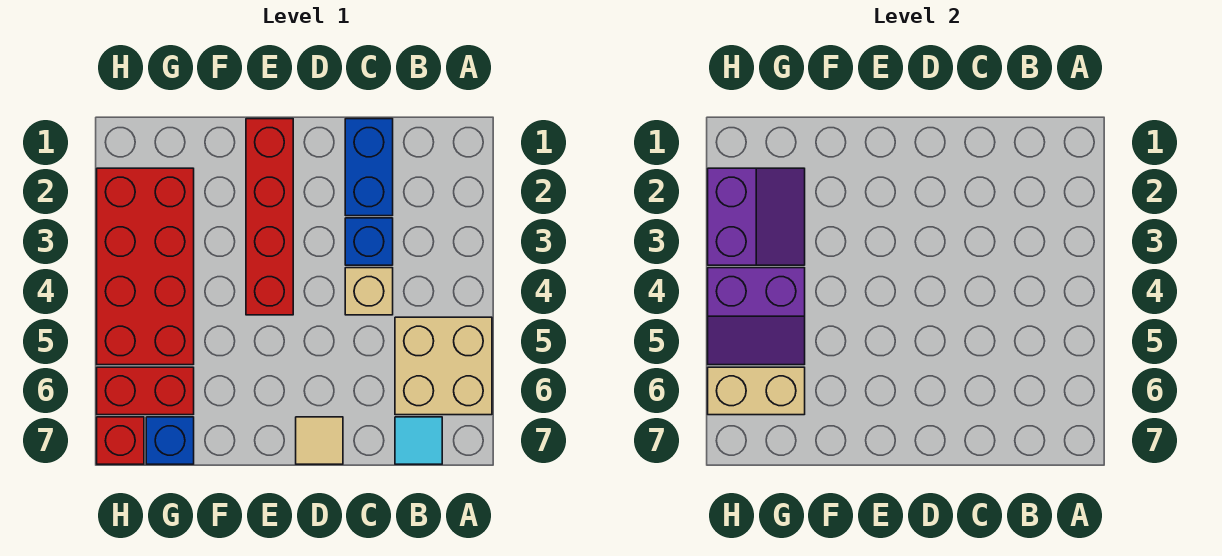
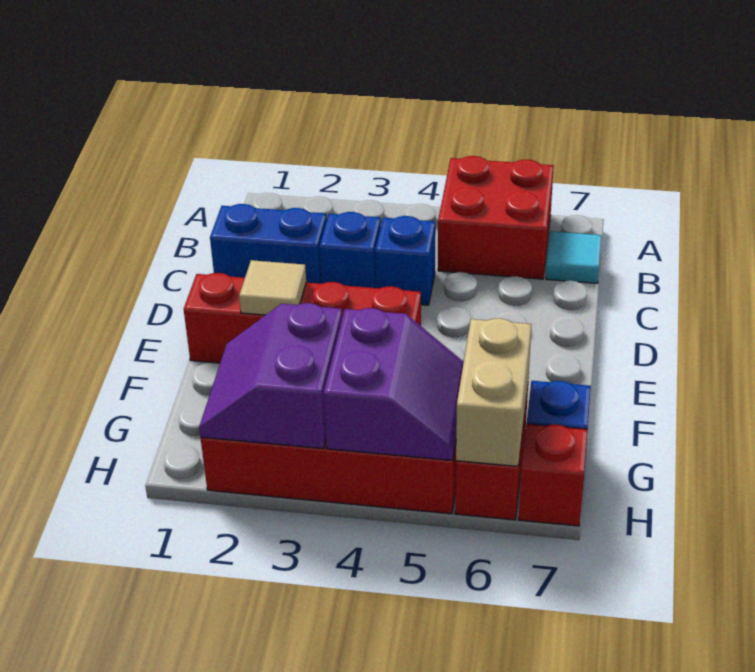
tan 2x2 brick [395,317,492,415] -> red 2x2 brick [438,156,554,279]
tan 1x1 brick [345,268,393,315] -> blue 1x1 brick [375,216,435,305]
tan 1x1 tile [296,417,343,464] -> tan 1x1 tile moved to [239,260,306,315]
purple 2x2 slope [708,168,805,265] -> purple 2x2 slope turned to [199,303,342,449]

